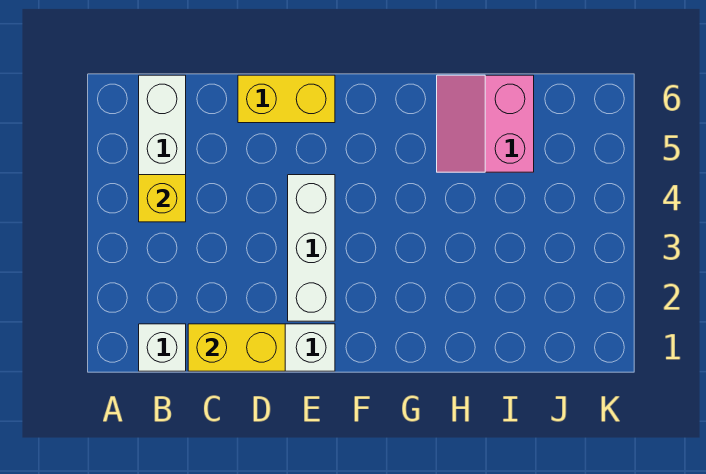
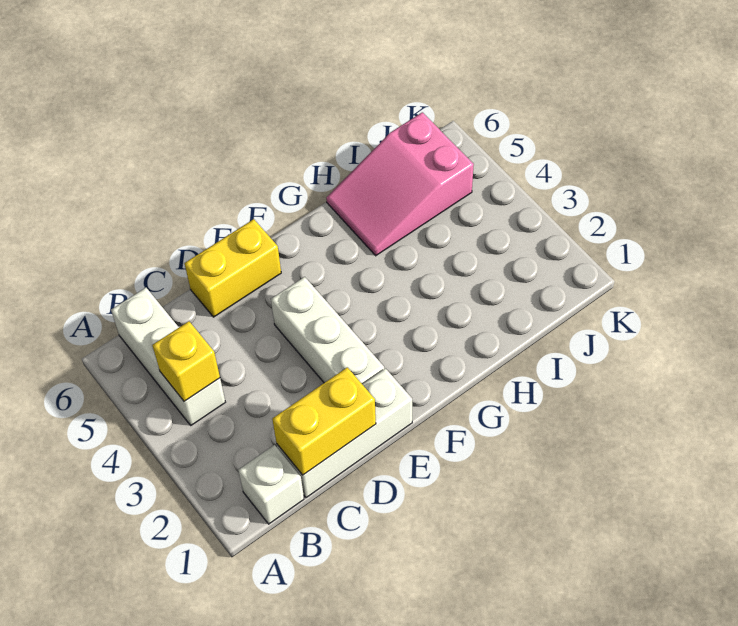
pink 2x2 slope [437,75,534,172] -> pink 2x3 slope [326,112,474,256]

